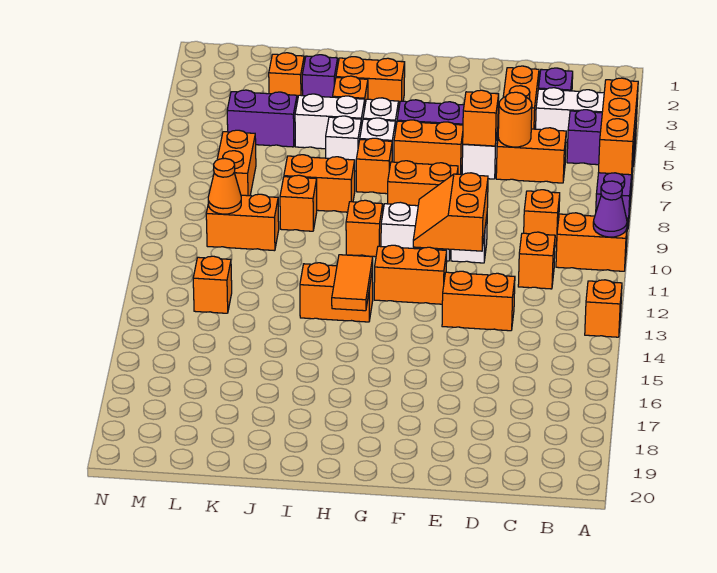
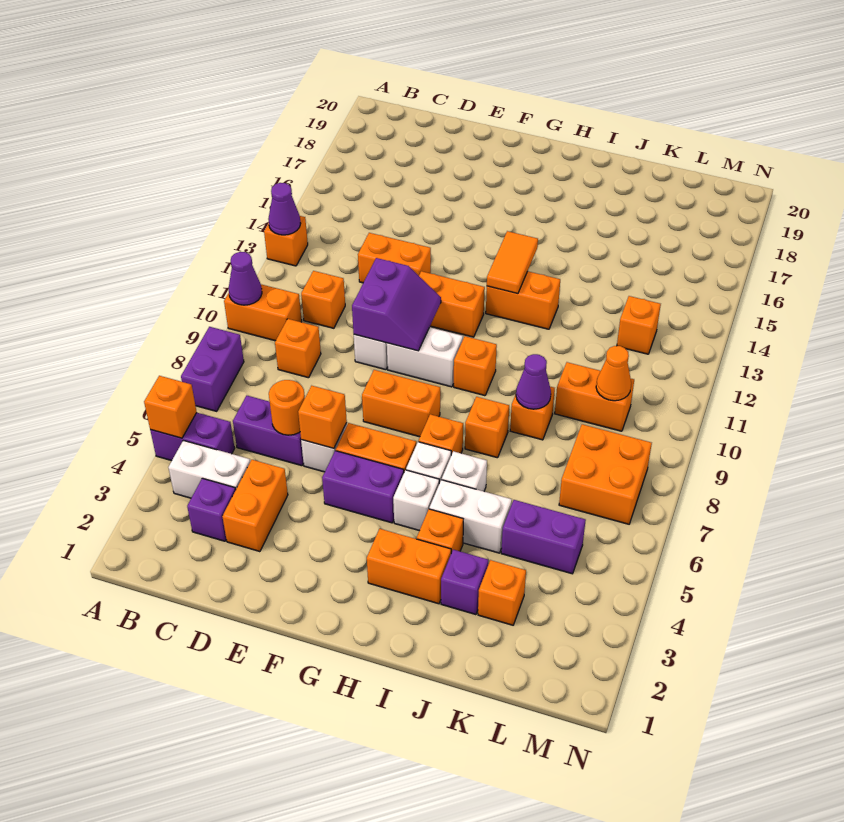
orange 1x3 brick [599,78,638,175] -> orange 1x1 brick [144,376,197,438]
none -> purple 1x1 cone [268,183,301,235]
orange 1x2 brick [496,128,566,183] -> purple 1x2 brick [233,396,304,466]
orange 2x2 slope [413,173,488,251] -> purple 2x2 slope [352,258,441,351]
orange 1x2 brick [284,155,355,212] -> orange 1x1 brick [465,397,509,458]
none -> purple 1x1 cone [516,354,551,409]
orange 1x2 brick [217,130,256,196] -> orange 2x2 brick [559,424,652,524]

